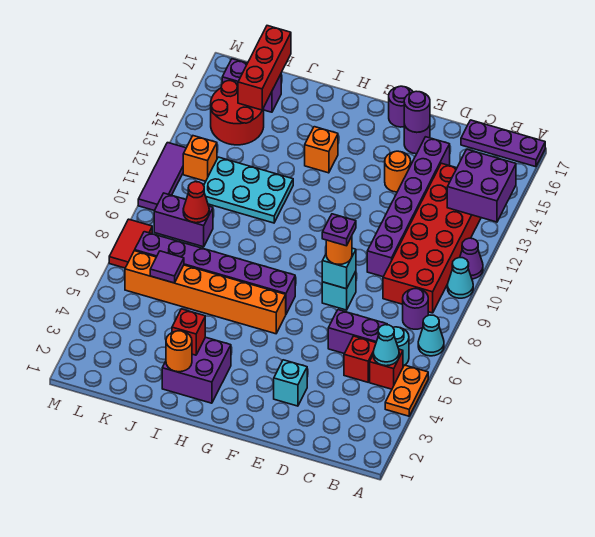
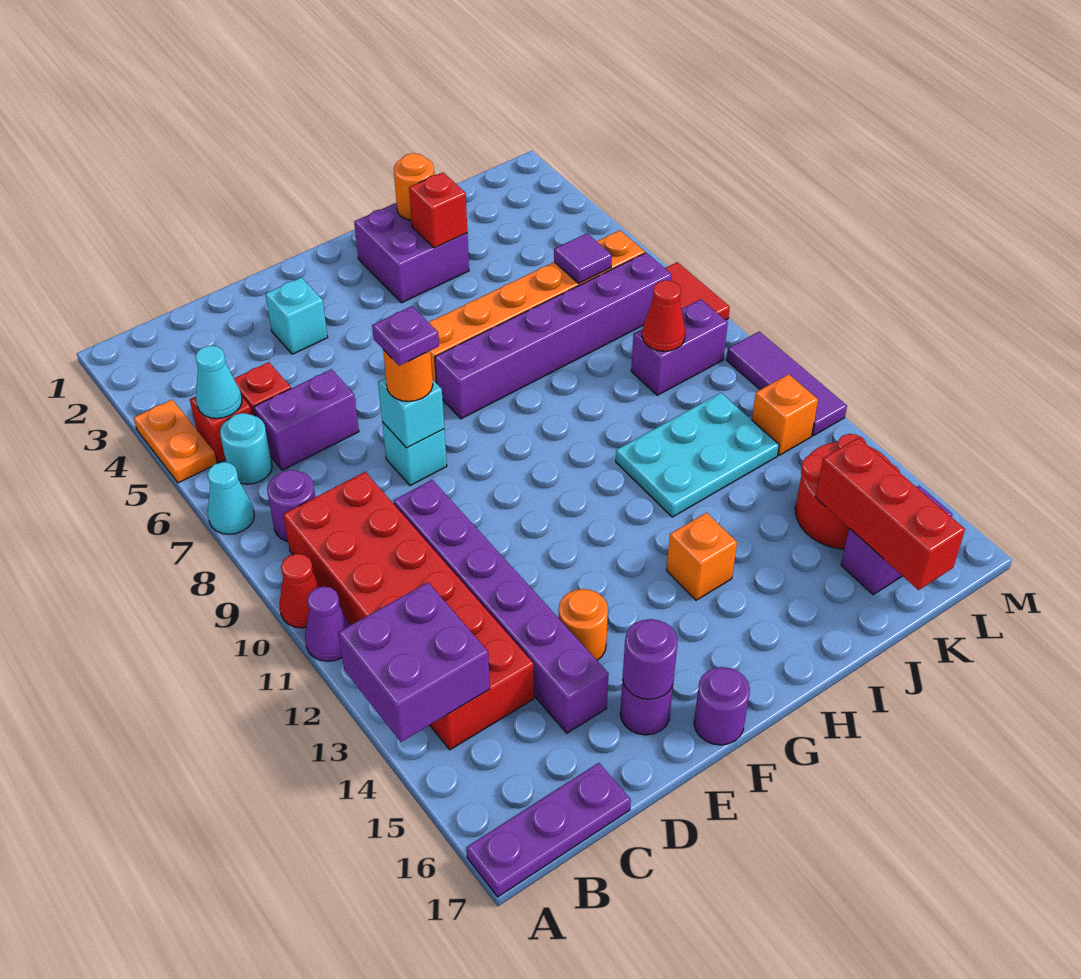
cyan 1x1 cone [447,258,473,298] -> red 1x1 cone [279,554,321,628]

